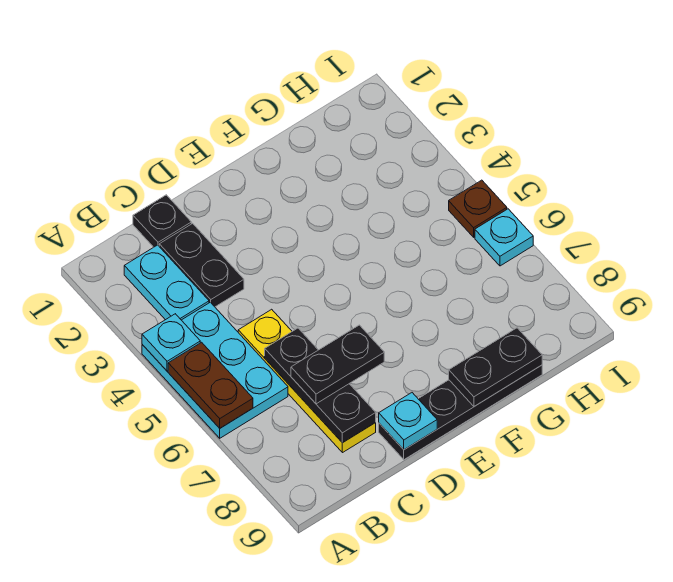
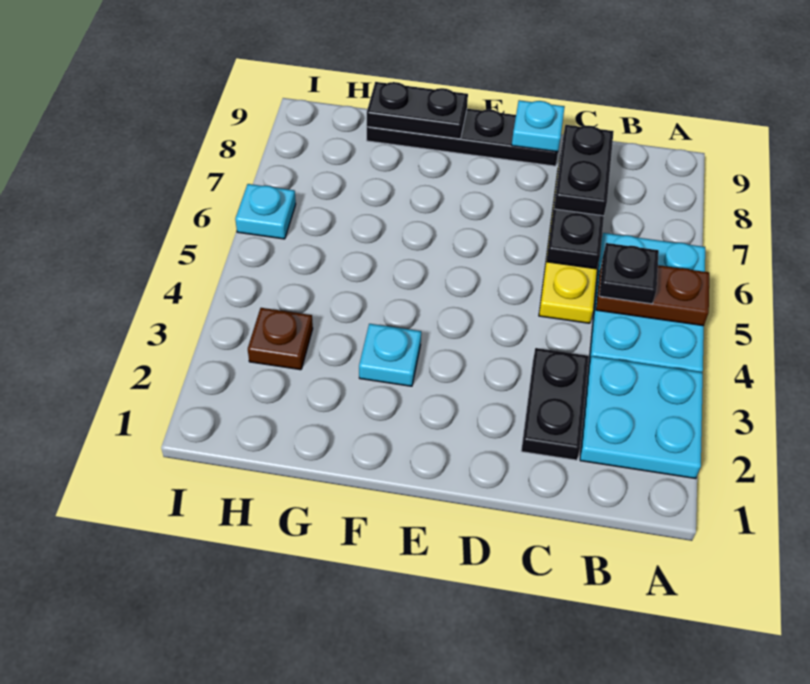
cyan 1x1 plate [142,314,200,371] -> cyan 1x1 plate moved to [359,324,421,386]
brown 1x2 plate [168,342,253,428] -> brown 1x2 plate turned to [596,263,709,326]
cyan 1x2 plate [124,245,209,320] -> cyan 2x2 plate [580,356,703,479]
black 1x1 plate [133,195,191,247] -> black 1x1 plate moved to [599,243,659,304]
black 1x2 plate [291,325,384,404] -> black 1x2 plate turned to [554,125,614,216]
brown 1x1 plate [449,180,507,237] -> brown 1x1 plate moved to [248,308,313,370]

